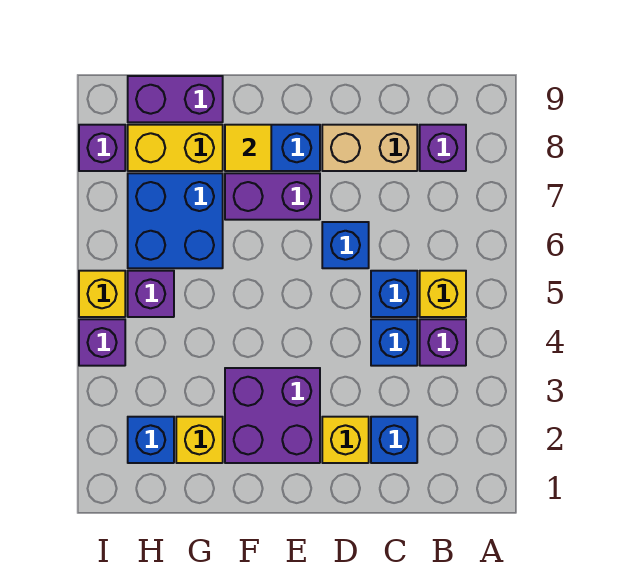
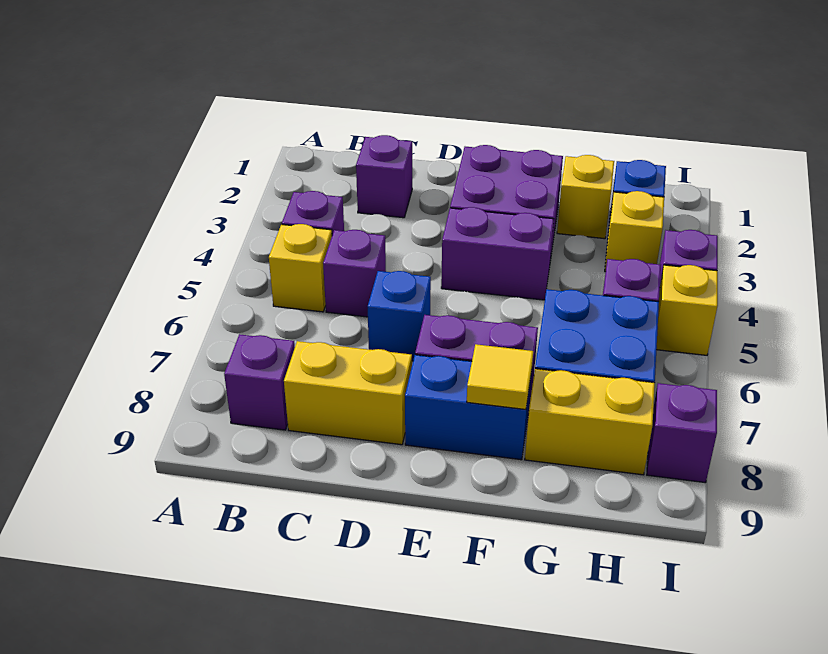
blue 1x1 brick [371,417,417,463] -> purple 1x1 brick [356,135,412,218]
blue 1x1 brick [371,319,417,366] -> none
blue 1x1 brick [371,271,417,317] -> purple 1x1 brick [323,230,386,317]
tan 1x2 brick [322,125,417,171] -> yellow 1x2 brick [284,341,412,445]
yellow 1x1 brick [322,417,369,463] -> yellow 1x1 brick moved to [605,191,664,272]
purple 1x2 brick [128,76,223,122] -> purple 1x2 brick moved to [441,207,554,300]

